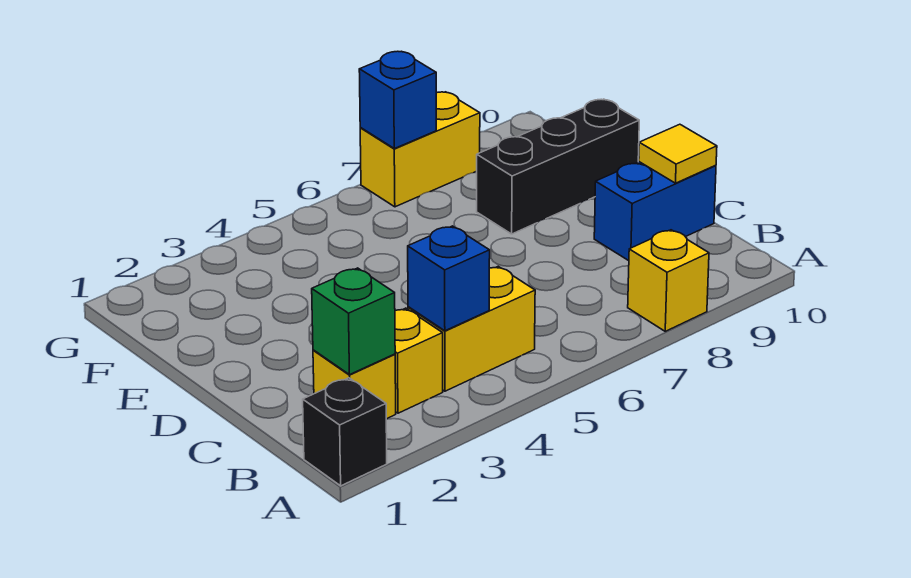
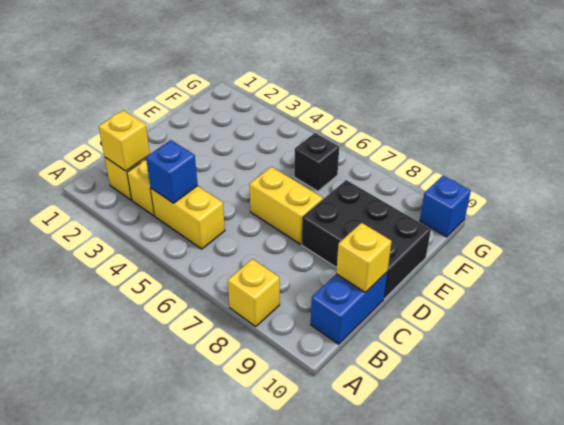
black 1x1 brick [303,378,387,486] -> black 1x1 brick moved to [294,133,339,191]
green 1x1 brick [312,268,395,375] -> yellow 1x1 brick [98,110,150,171]
blue 1x2 brick [594,162,716,261] -> blue 1x2 brick turned to [311,272,387,344]
yellow 1x1 tile [639,124,717,183] -> yellow 1x1 brick [336,223,392,293]
black 1x3 brick [477,99,639,234] -> black 2x3 brick [302,180,431,298]
yellow 1x2 brick [360,92,480,207] -> yellow 1x2 brick moved to [249,167,323,244]
blue 1x1 brick [359,51,436,149] -> blue 1x1 brick moved to [420,176,471,237]

